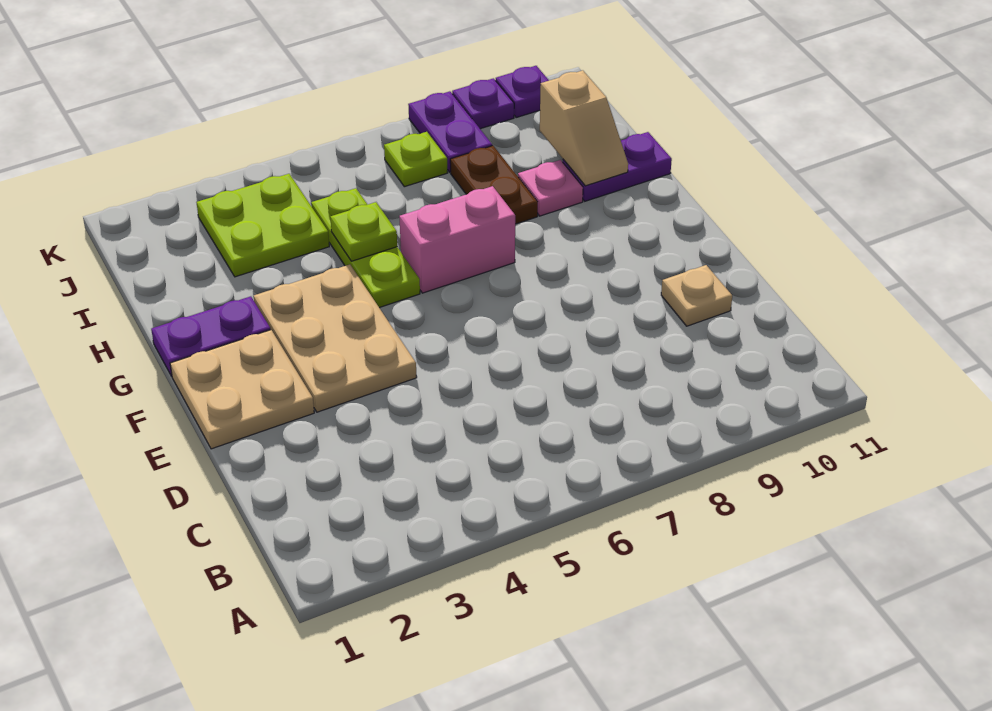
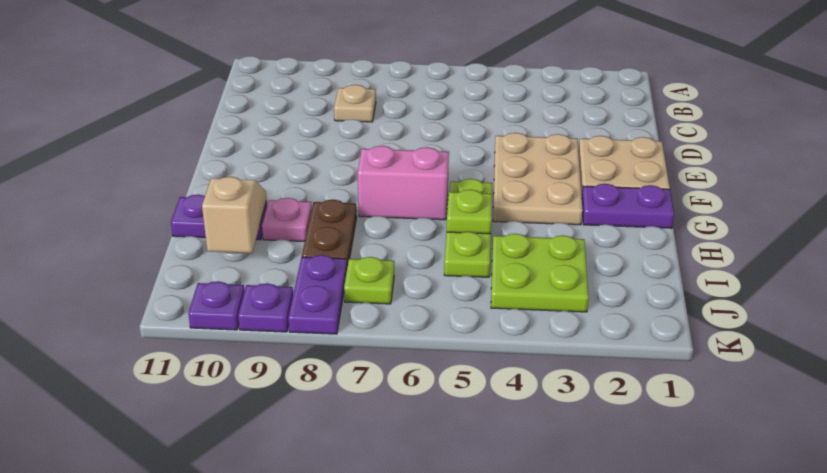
tan 1x1 plate [661,265,732,326] -> tan 1x1 plate moved to [334,85,376,122]

